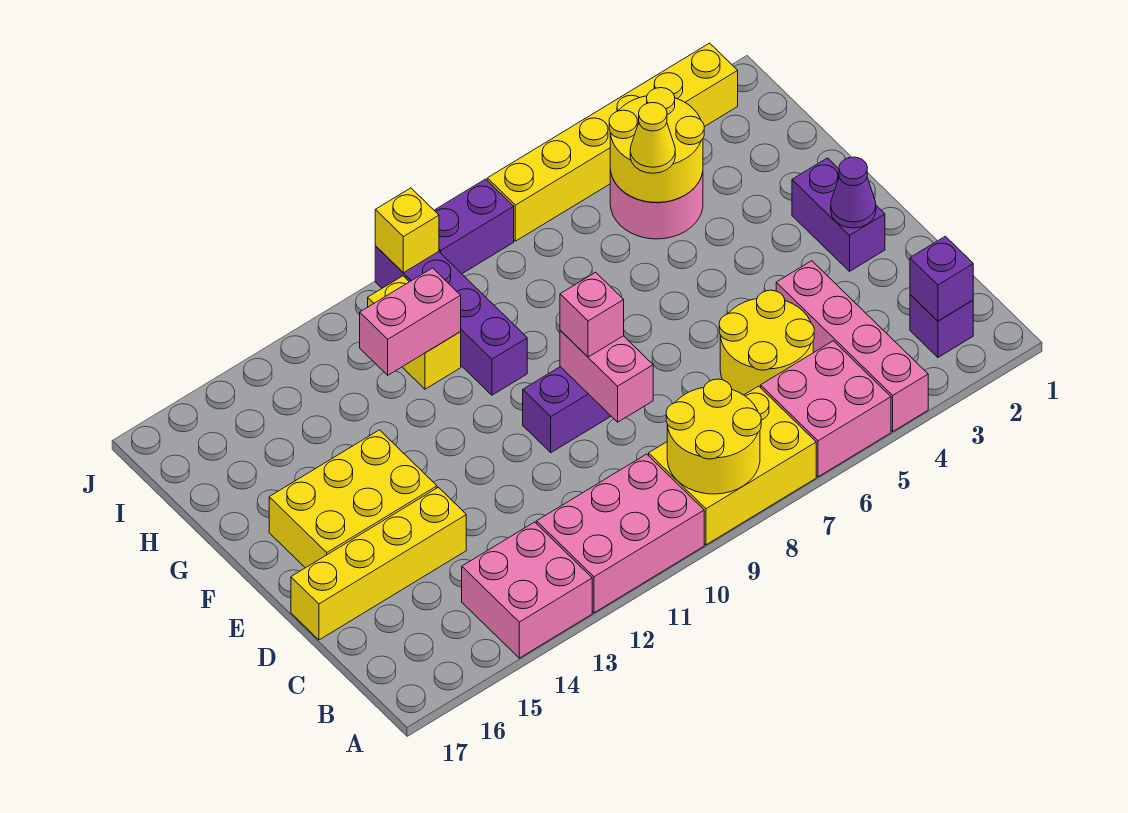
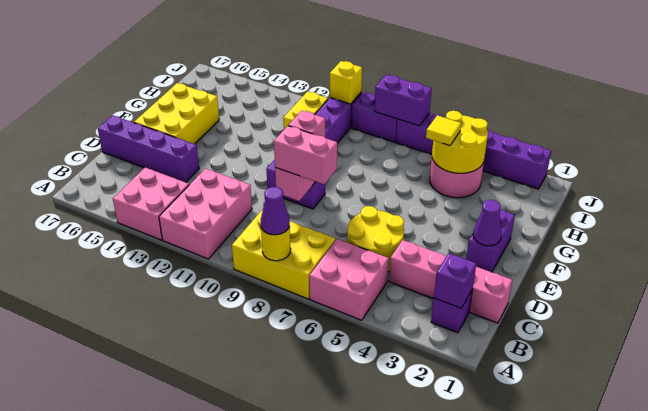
pink 1x4 brick [776,261,928,431] -> pink 1x4 brick turned to [389,240,512,323]
yellow 2x2 round brick [666,379,761,494] -> yellow 1x1 round brick [261,227,291,261]
none -> purple 1x1 cone [261,187,290,235]
pink 2x3 brick [536,454,704,613] -> pink 2x3 brick turned to [159,169,252,259]
yellow 1x4 brick [291,487,466,640] -> purple 1x4 brick [98,115,199,182]
yellow 2x3 brick [269,430,437,568] -> yellow 2x3 brick turned to [134,83,219,144]
yellow 1x1 cone [630,103,675,173] -> yellow 1x1 tile [426,115,461,146]
pink 1x2 brick [360,268,461,375] -> pink 1x2 brick moved to [274,126,337,184]
yellow 1x6 brick [487,43,738,241] -> purple 1x6 brick [396,113,551,189]
none -> purple 1x2 brick [374,75,432,126]

